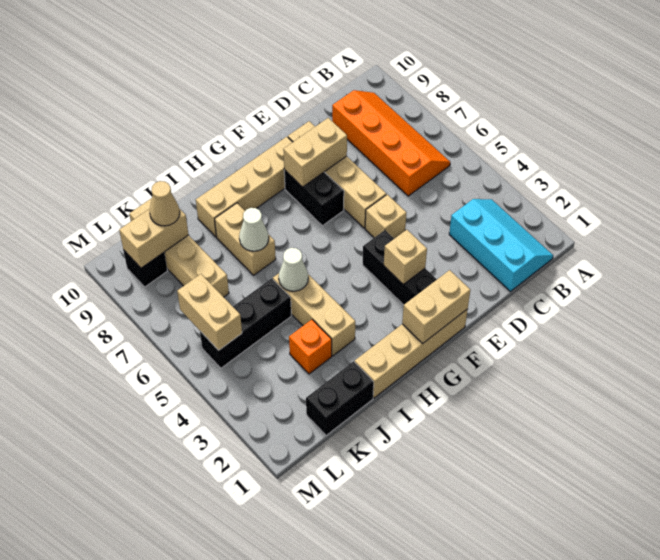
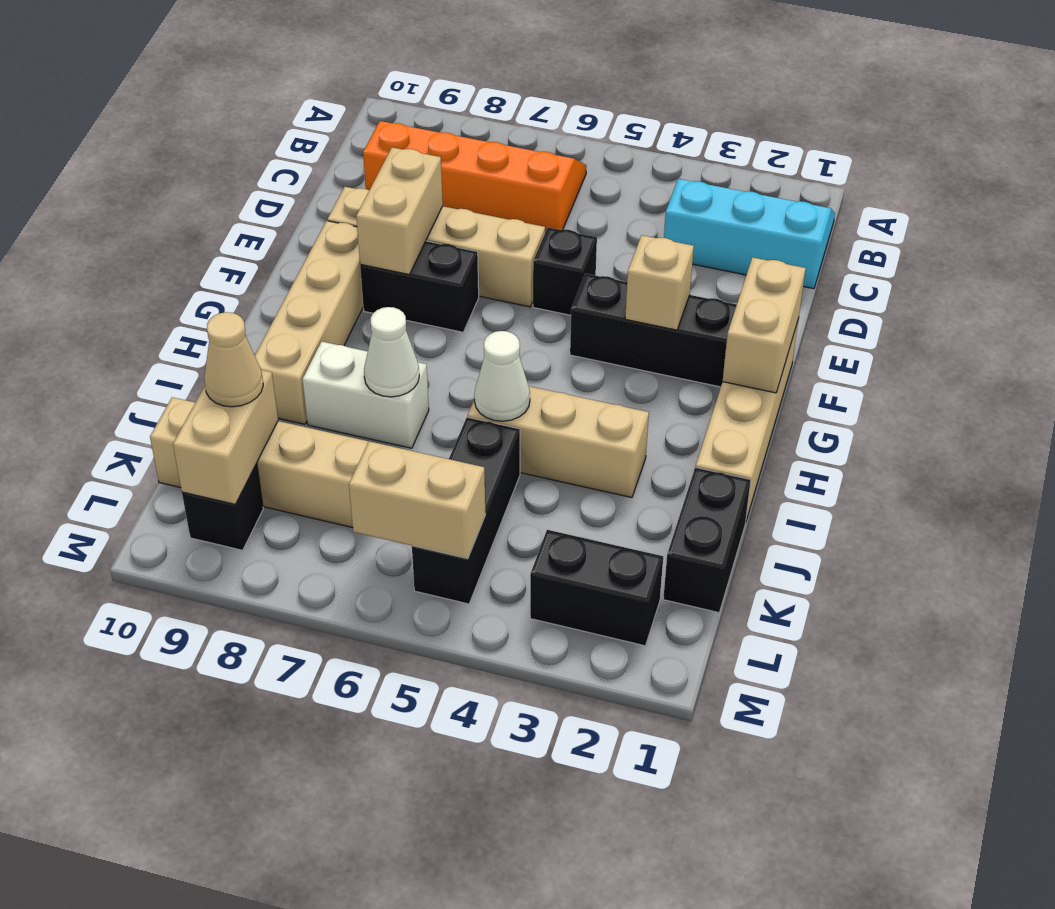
tan 1x1 brick [365,194,406,239] -> black 1x1 brick [533,227,597,315]
tan 1x2 brick [215,203,276,275] -> white 1x2 brick [303,342,429,448]
orange 1x1 brick [289,320,332,374] -> none
none -> black 1x2 brick [530,530,663,646]

